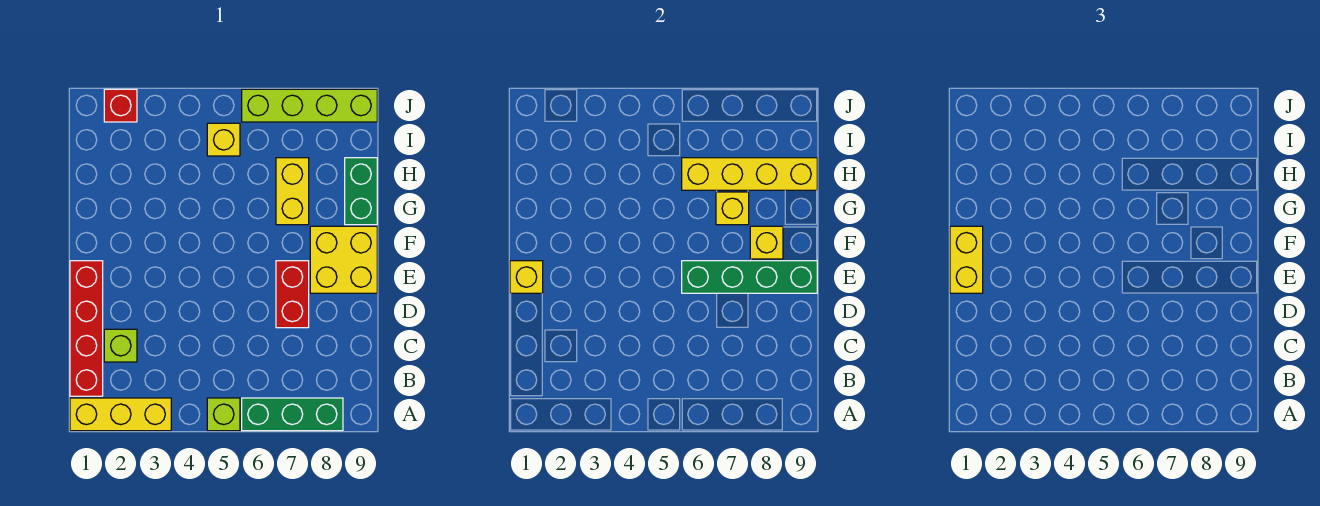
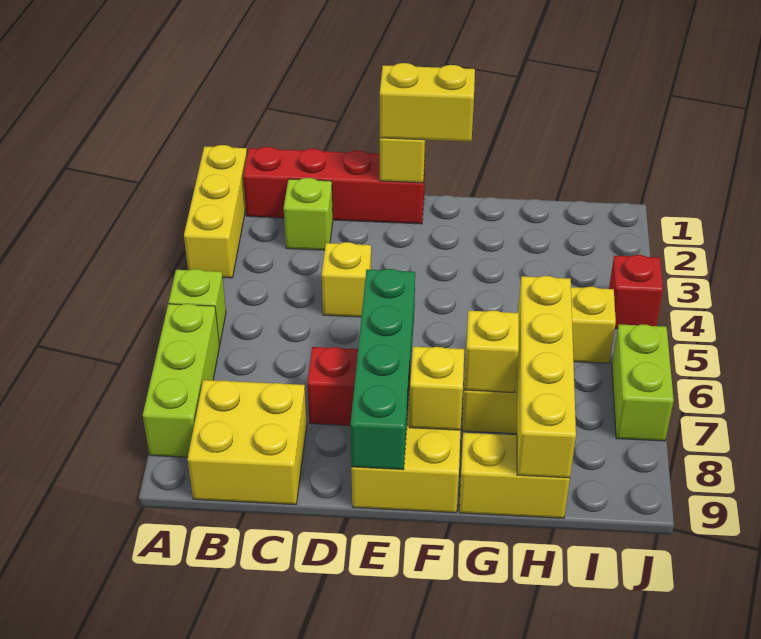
green 1x3 brick [242,398,343,431] -> lime 1x3 brick [143,304,220,457]
none -> yellow 2x2 brick [187,380,307,505]
none -> yellow 1x1 brick [322,242,371,317]
green 1x2 brick [345,158,377,225] -> yellow 1x2 brick [459,433,570,518]
red 1x1 brick [104,89,137,122] -> red 1x1 brick moved to [609,255,663,329]
lime 1x4 brick [242,89,377,122] -> lime 1x2 brick [612,324,674,441]

